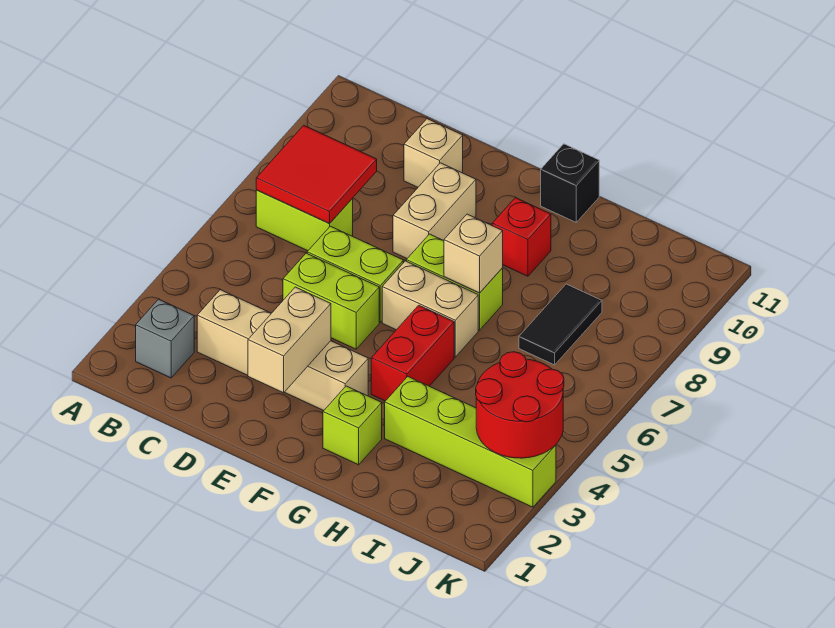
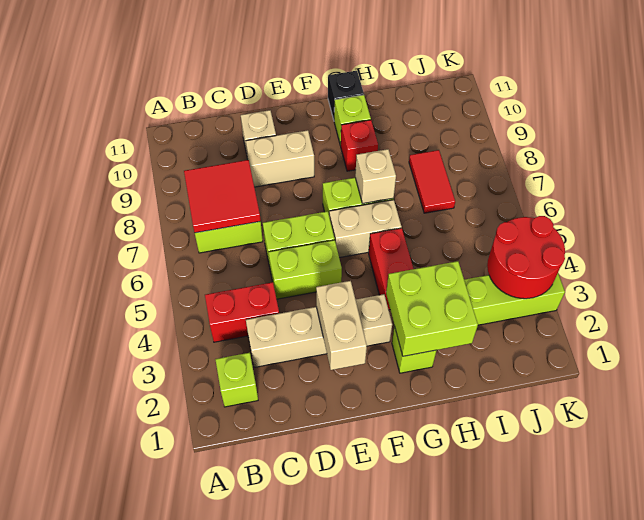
grey 1x1 brick [136,299,194,378] -> lime 1x1 brick [215,353,258,407]
none -> red 1x2 brick [205,282,279,342]
tan 1x2 brick [393,163,476,258] -> tan 1x2 brick turned to [246,130,314,187]
none -> lime 2x2 brick [386,261,478,356]
none -> lime 1x1 brick [334,95,371,146]
black 1x2 tile [519,284,602,365] -> red 1x2 tile [409,150,455,213]

